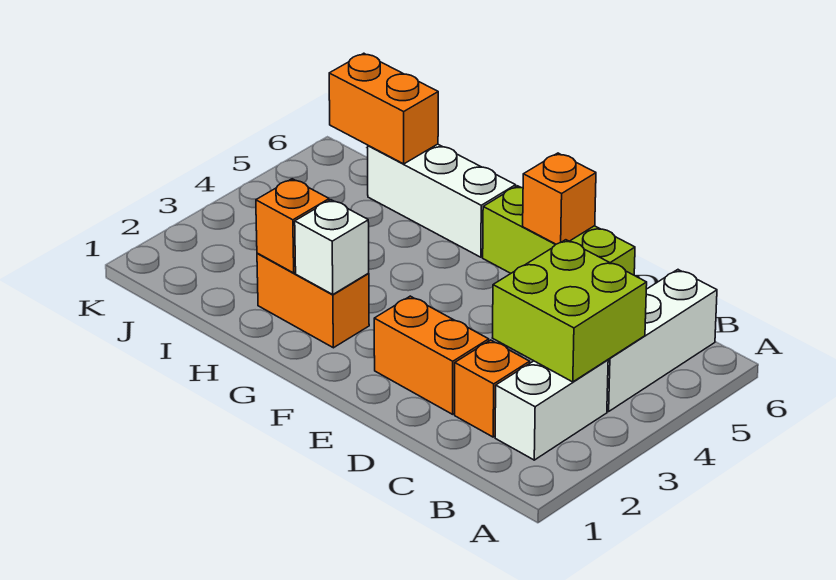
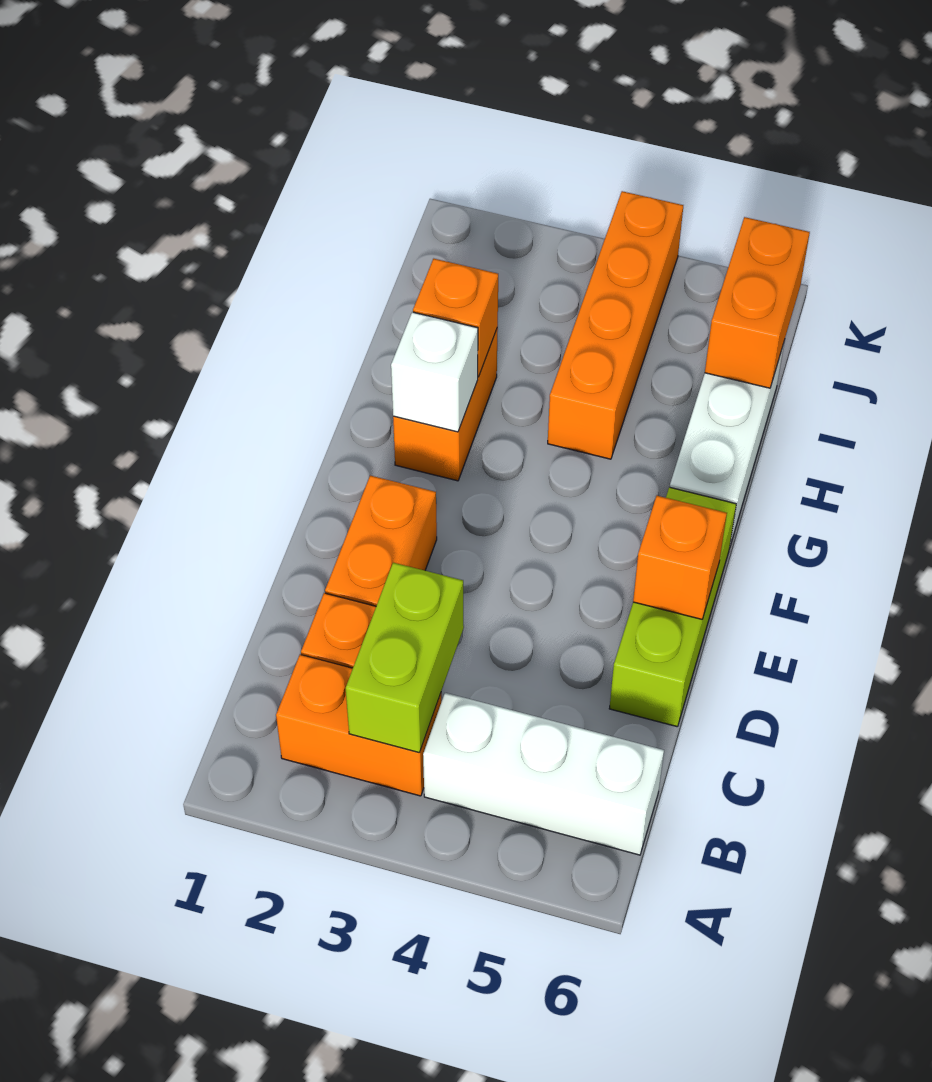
white 1x2 brick [495,360,608,460] -> orange 1x2 brick [276,655,442,796]
lime 2x2 brick [493,240,647,382] -> lime 1x2 brick [346,563,464,753]
none -> orange 1x4 brick [548,191,683,459]

